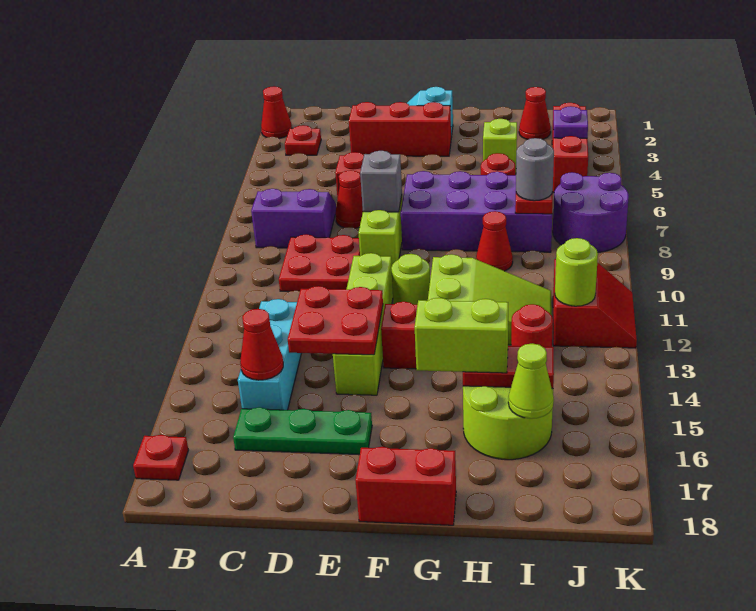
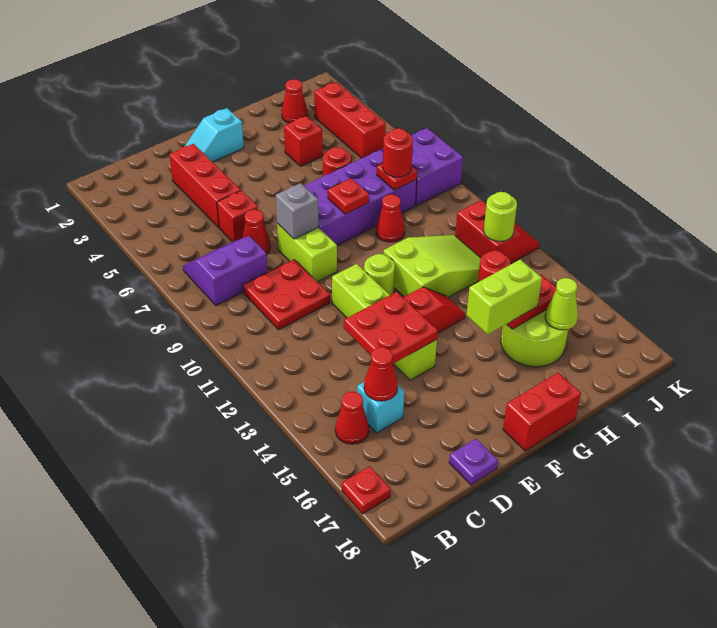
red 1x1 cone [261,86,292,138] -> red 1x1 cone moved to [335,392,369,444]
red 1x1 plate [285,125,321,155] -> red 1x1 plate moved to [328,178,369,214]
cyan 1x3 brick [238,299,301,410] -> cyan 1x1 brick [357,382,404,433]
green 1x3 plate [233,407,372,455] -> none
red 1x3 brick [349,102,451,156] -> red 1x3 brick turned to [169,144,241,227]
lime 1x1 brick [483,119,517,174] -> red 1x1 brick [284,116,323,166]
grey 1x1 round brick [516,138,554,201] -> red 1x1 round brick [383,129,413,177]
purple 1x1 plate [553,106,588,138] -> purple 1x1 plate moved to [449,439,498,485]
purple 2x2 round brick [553,172,629,252] -> purple 2x2 brick [382,128,463,206]

